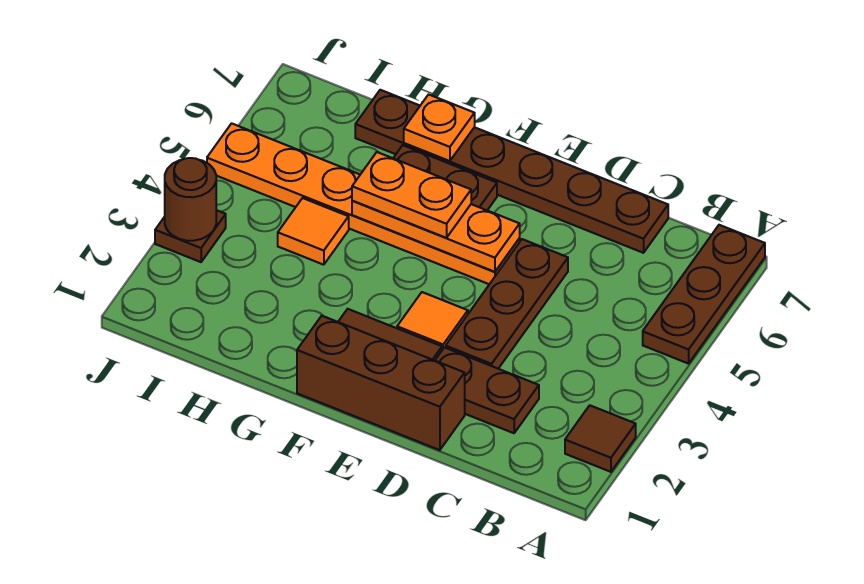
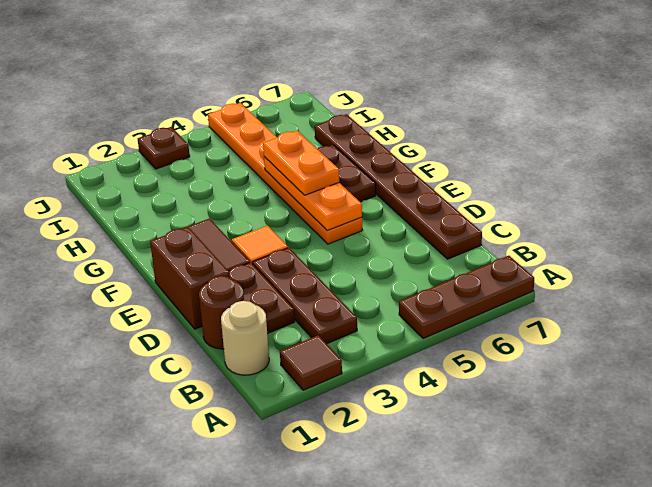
none -> tan 1x1 round brick [221,301,269,375]
brown 1x3 brick [297,316,465,450] -> brown 1x2 brick [150,227,230,329]
brown 1x3 plate [446,239,568,369] -> brown 1x3 plate turned to [253,248,357,344]
orange 1x1 plate [404,94,475,161] -> none
orange 1x1 tile [278,198,349,265] -> none
brown 1x1 round brick [165,158,216,241] -> brown 1x1 round brick moved to [199,276,244,349]

